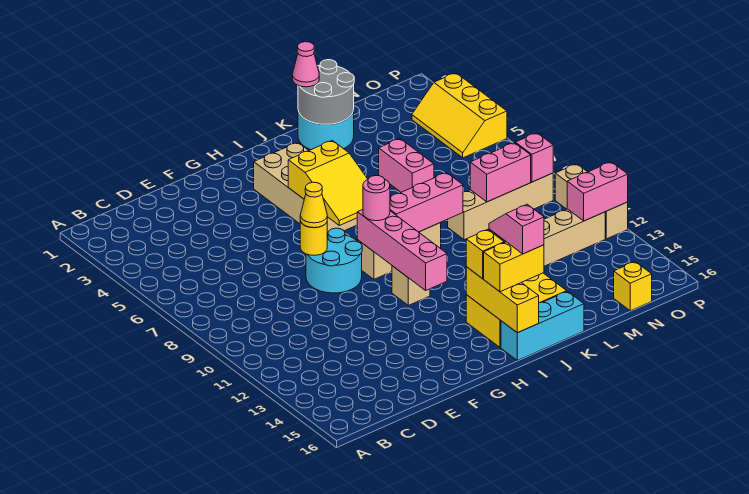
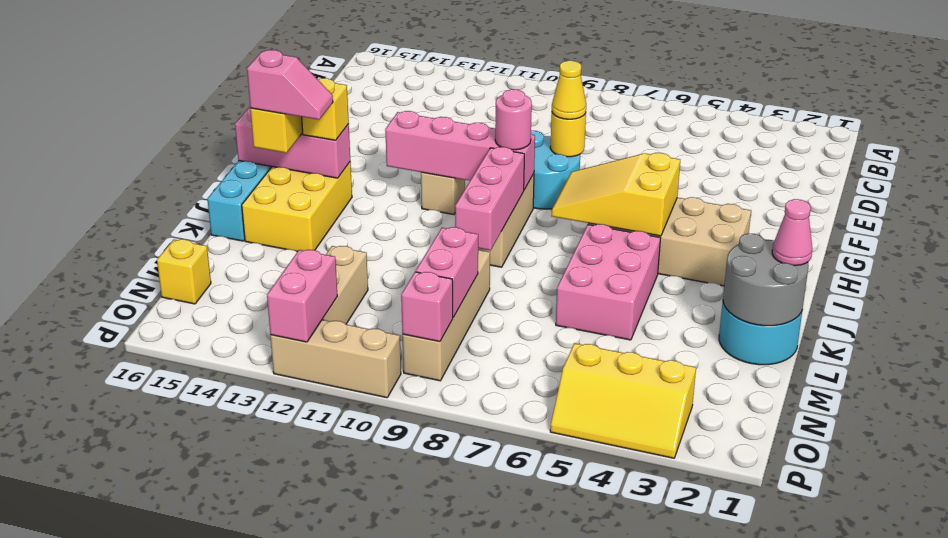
yellow 1x3 brick [466,267,539,333] -> pink 1x3 brick [235,107,350,178]
pink 1x2 brick [379,139,434,192] -> pink 2x3 brick [556,224,660,340]
yellow 2x3 slope [412,73,507,158] -> yellow 2x3 slope turned to [550,343,696,458]

